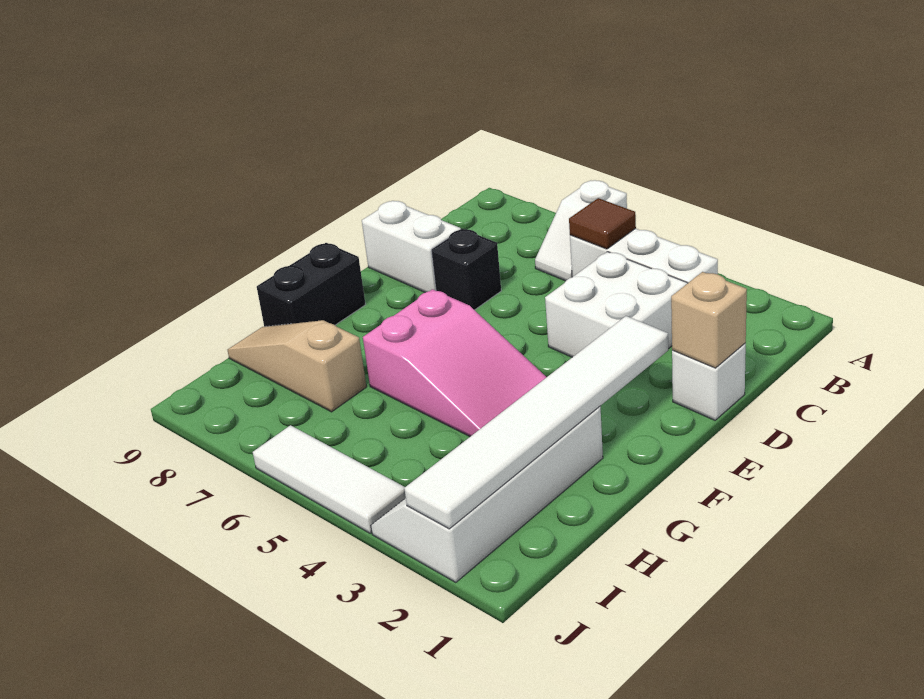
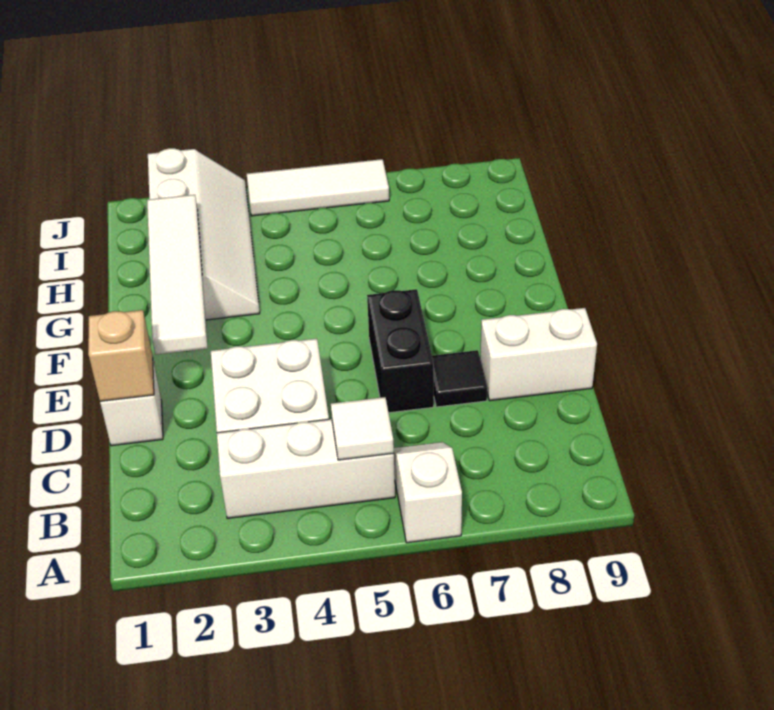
brown 1x1 tile [569,198,636,249] -> white 1x1 tile [331,397,394,460]
black 1x1 brick [431,229,501,310] -> black 1x1 tile [432,350,487,407]
white 1x6 tile [404,316,668,529] -> white 1x4 tile [147,195,208,355]
pink 2x3 slope [363,289,546,436] -> none
black 1x2 brick [257,243,366,327] -> black 1x2 brick moved to [367,289,434,413]
tan 1x3 slope [228,320,367,412] -> none

